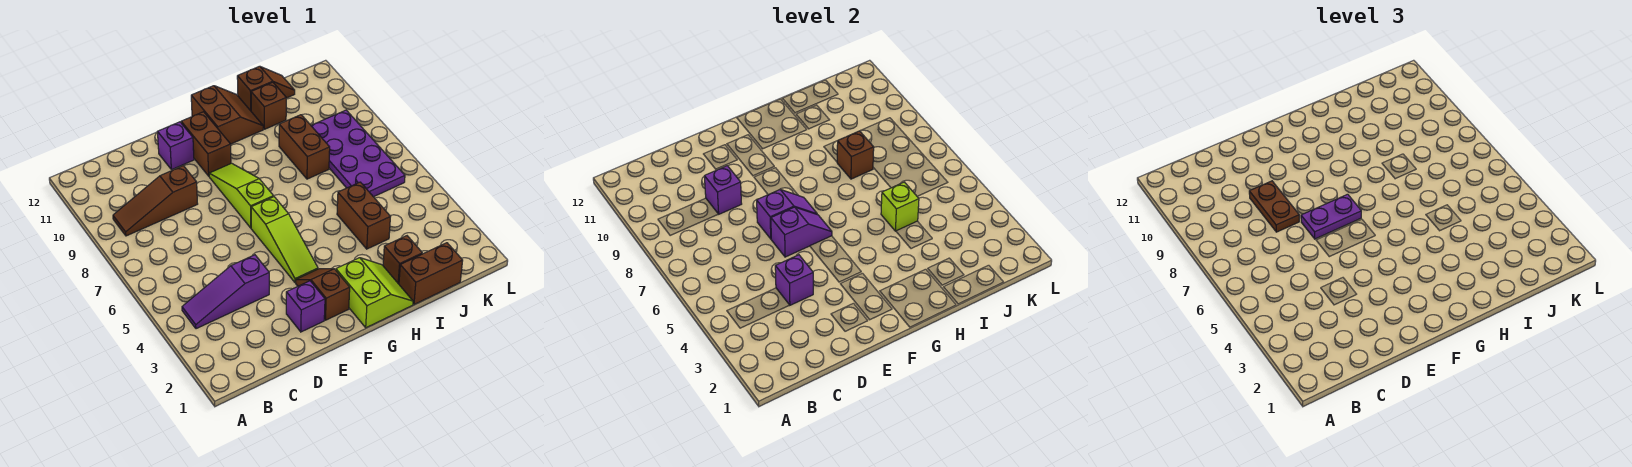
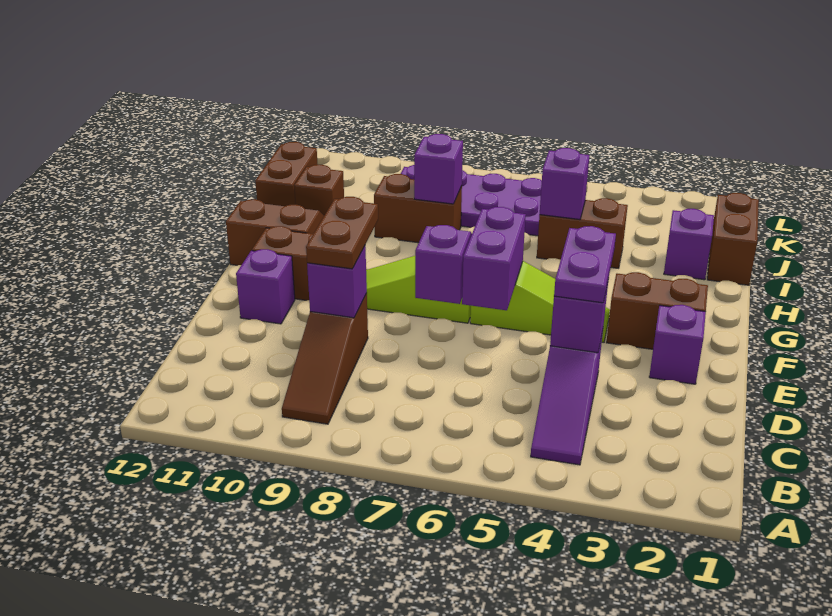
brown 1x2 plate [1249,181,1299,232] -> brown 1x2 plate turned to [306,197,378,269]
purple 1x2 slope [771,207,832,257] -> purple 1x2 brick [462,207,526,310]
purple 1x2 plate [1301,194,1361,239] -> purple 1x2 plate moved to [554,226,616,303]
brown 1x2 slope [296,269,350,320] -> brown 1x2 brick [606,272,708,349]
lime 2x2 slope [336,258,413,328] -> none
brown 1x1 brick [383,236,422,284] -> purple 1x1 brick [664,209,714,280]
lime 1x1 brick [881,182,919,231] -> purple 1x1 brick [540,148,589,219]
brown 1x1 brick [837,131,874,179] -> purple 1x1 brick [414,134,463,204]
brown 1x2 slope [237,66,295,111] -> brown 1x2 brick [255,142,318,206]

